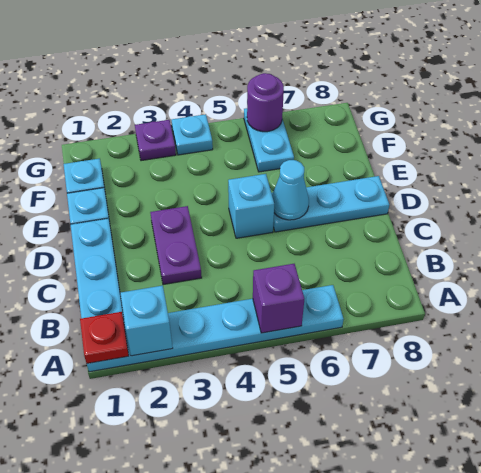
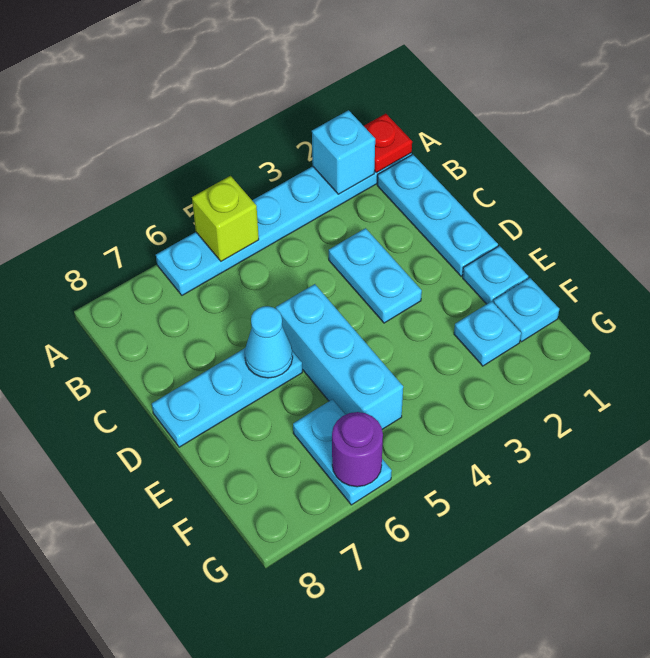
purple 1x1 brick [253,264,304,333] -> lime 1x1 brick [192,176,259,261]
purple 1x2 plate [150,206,202,285] -> cyan 1x2 plate [329,228,422,323]
cyan 1x1 brick [228,174,274,238] -> cyan 1x3 brick [276,284,403,429]
purple 1x1 plate [135,120,176,161] -> none
cyan 1x1 plate [172,114,213,155] -> cyan 1x1 plate moved to [454,301,521,366]

